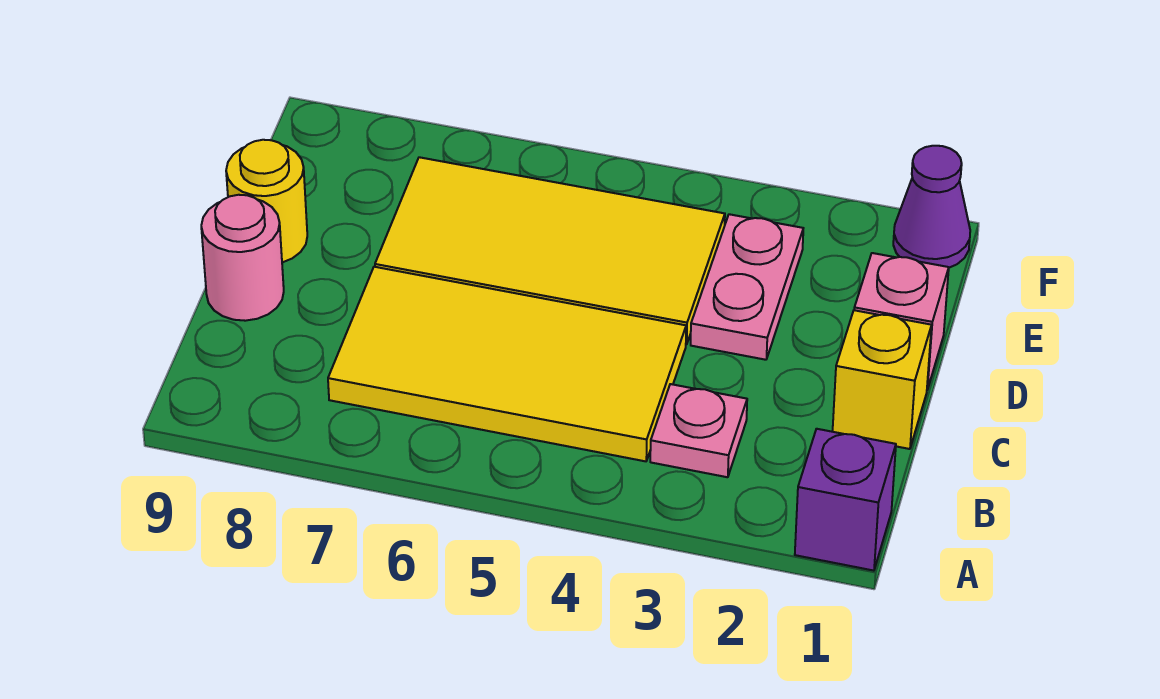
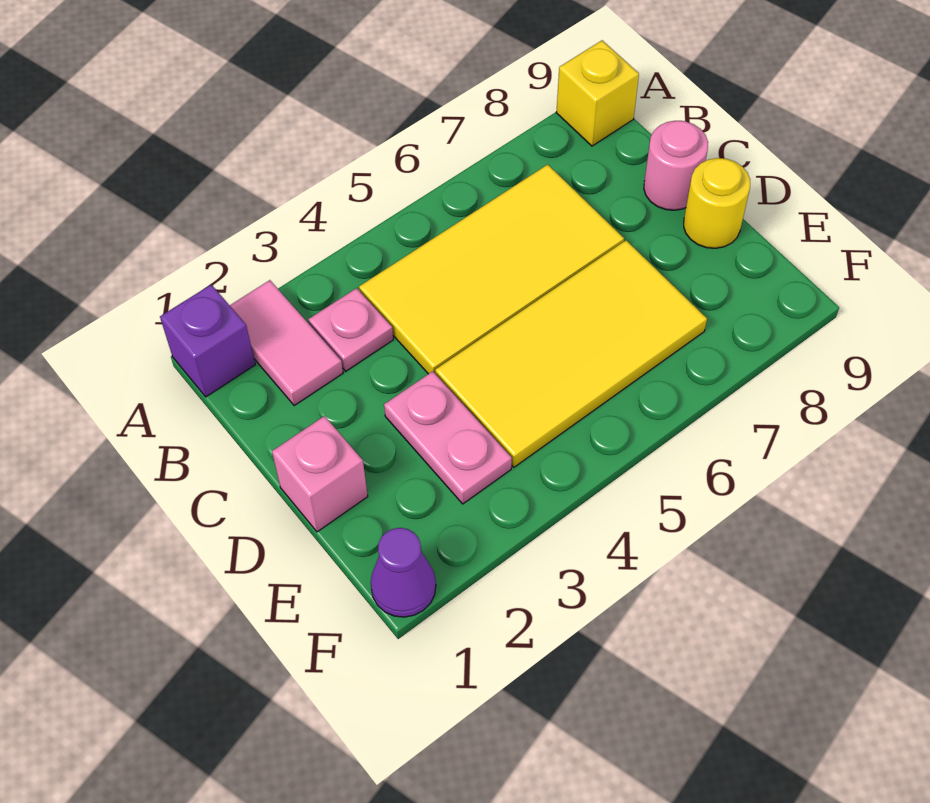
none -> pink 1x2 tile [230,280,343,406]
yellow 1x1 brick [833,310,932,449] -> yellow 1x1 brick moved to [556,40,639,146]

